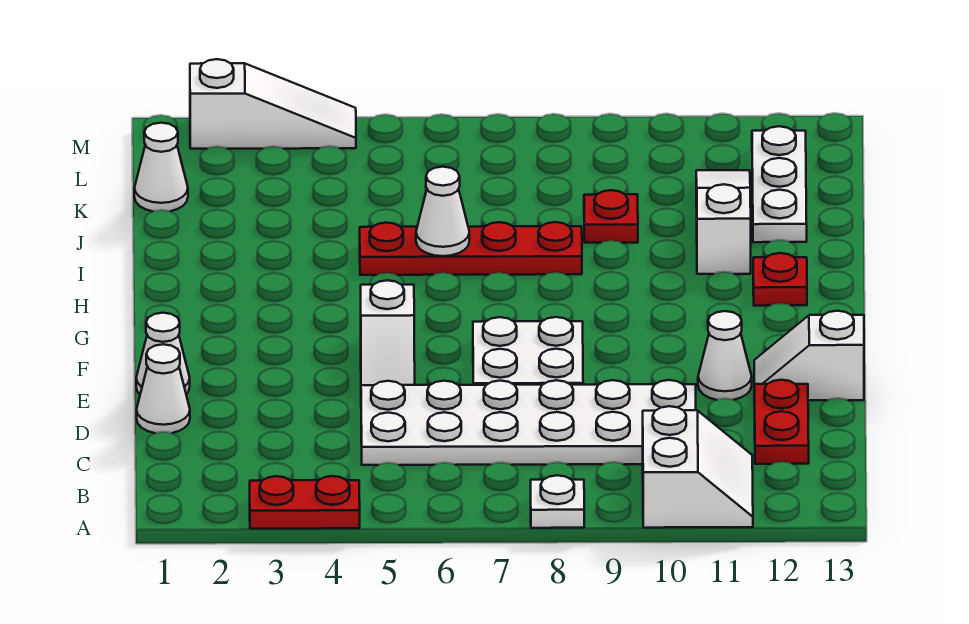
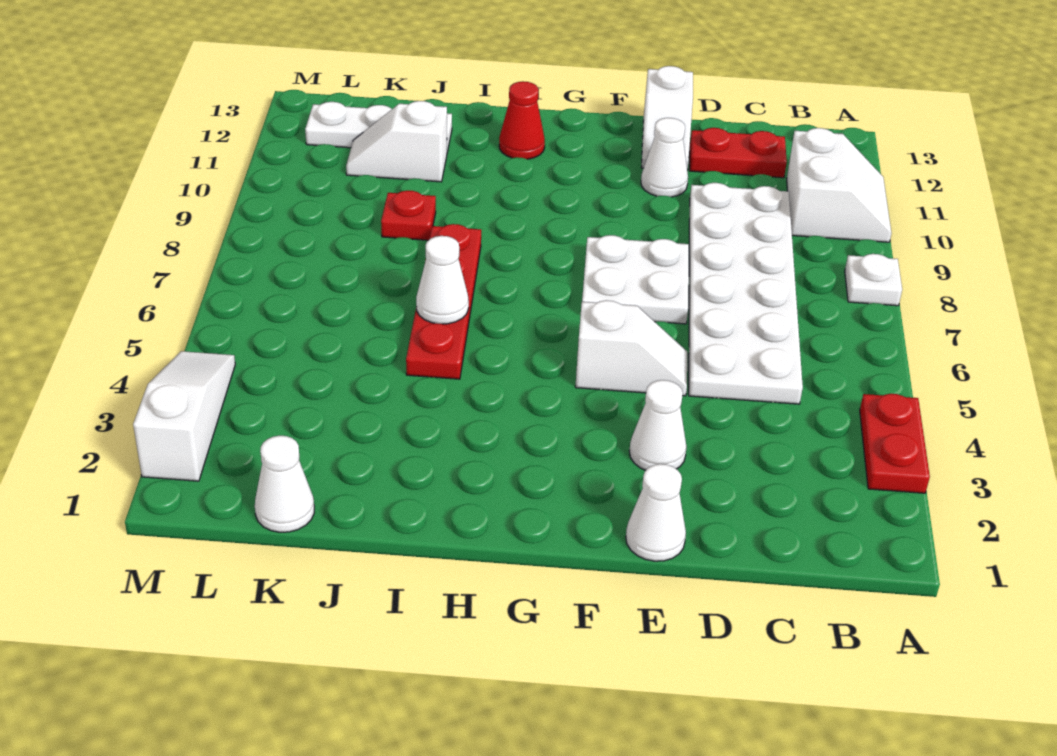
white 2x2 slope [643,406,753,528] -> white 2x2 slope turned to [787,128,892,242]
white 1x1 cone [137,344,190,433] -> white 1x1 cone moved to [629,380,687,470]
red 1x1 plate [753,253,807,306] -> red 1x1 cone [499,81,545,159]
white 1x3 slope [696,170,751,274] -> white 1x2 slope [346,101,447,182]

